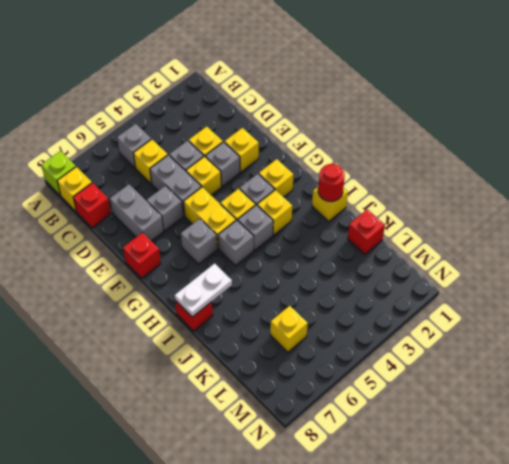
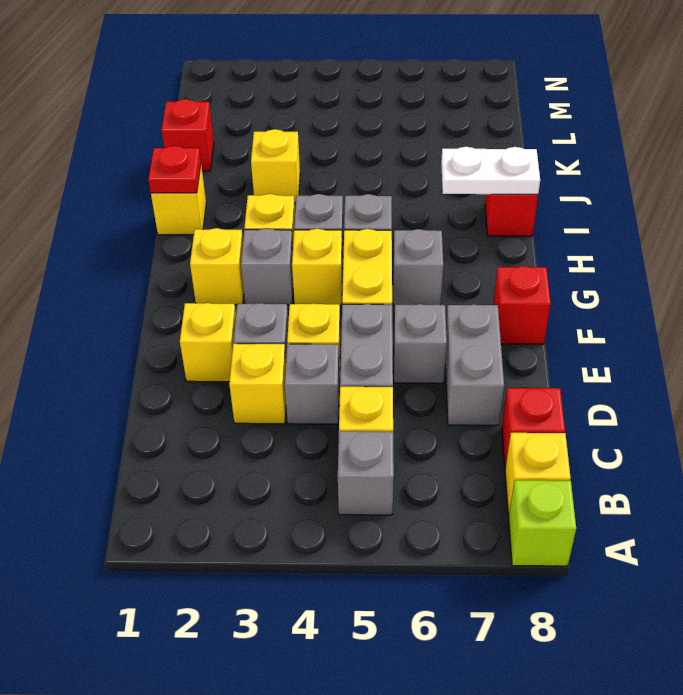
red 1x1 round brick [318,164,345,201] -> red 1x1 plate [148,146,201,193]
yellow 1x1 brick [270,306,308,352] -> yellow 1x1 brick moved to [251,129,300,203]

